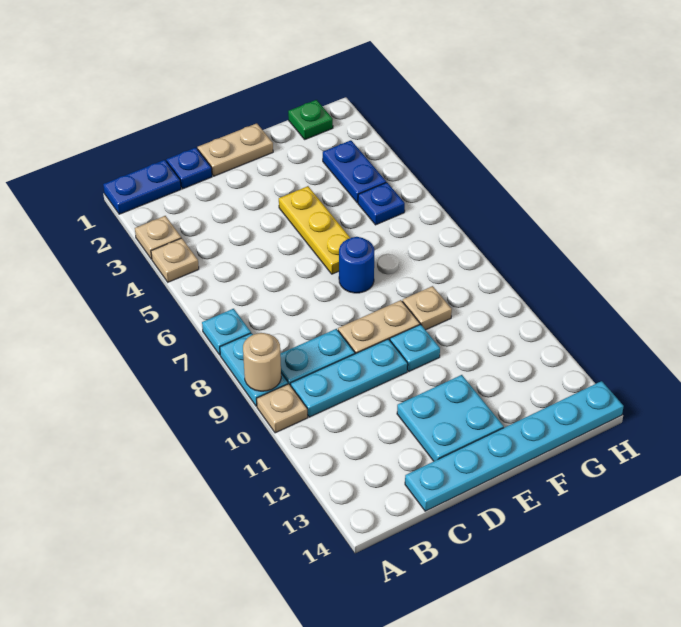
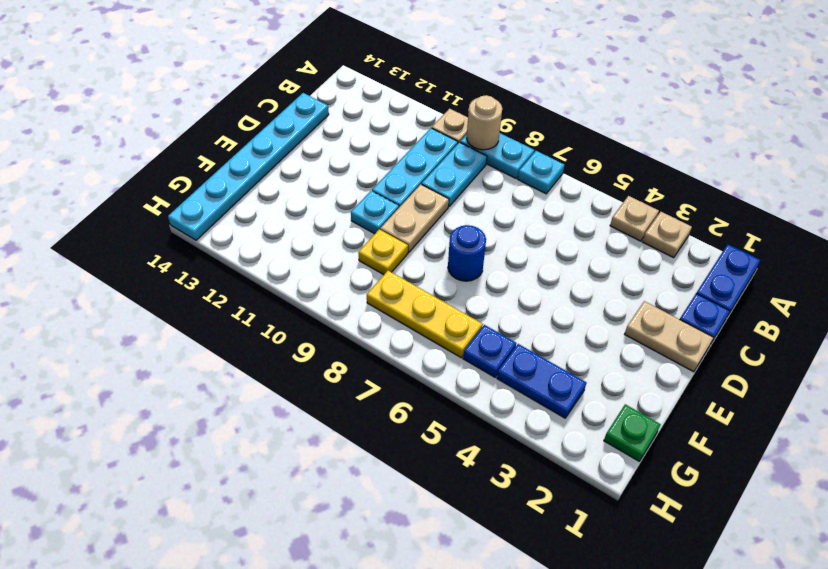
tan 1x2 plate [198,123,273,176] -> tan 1x2 plate turned to [625,301,714,372]
cyan 2x2 plate [397,375,504,461] -> none
yellow 1x3 plate [279,186,350,274] -> yellow 1x3 plate moved to [367,271,483,358]
tan 1x1 plate [402,286,452,330] -> yellow 1x1 plate [358,229,408,275]

